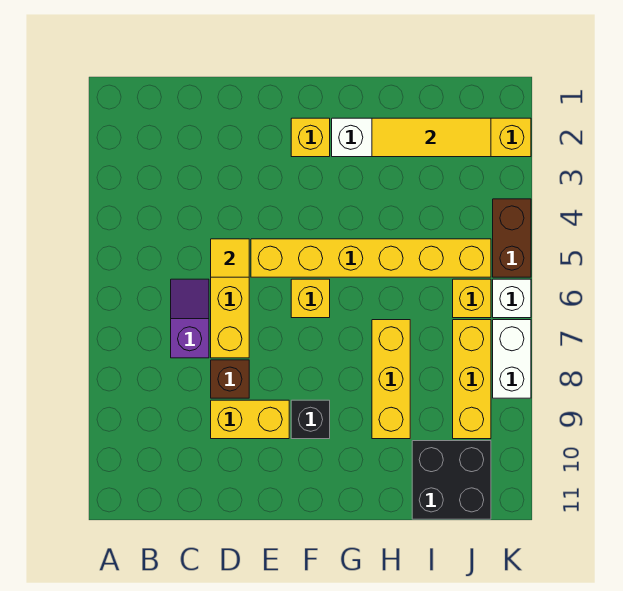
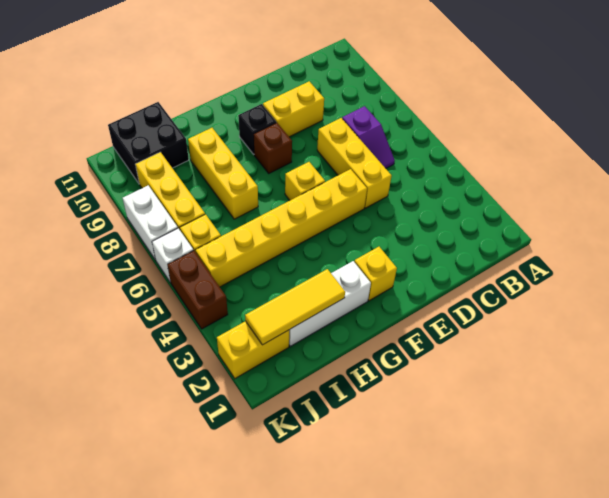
yellow 1x1 tile [211,239,249,277] -> none
brown 1x1 brick [211,360,249,398] -> brown 1x1 brick moved to [254,123,292,173]

